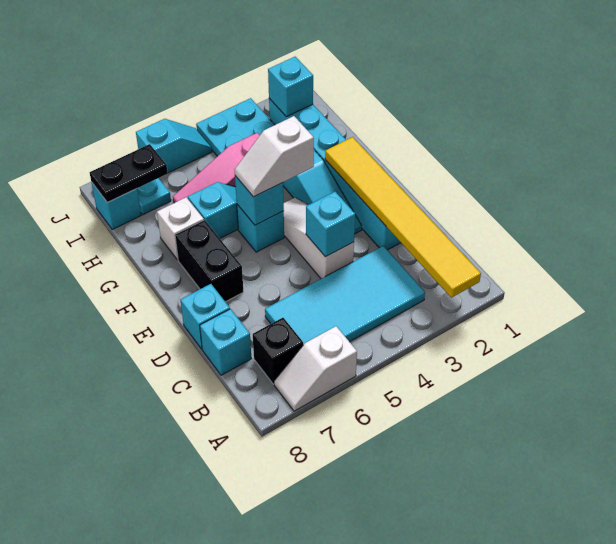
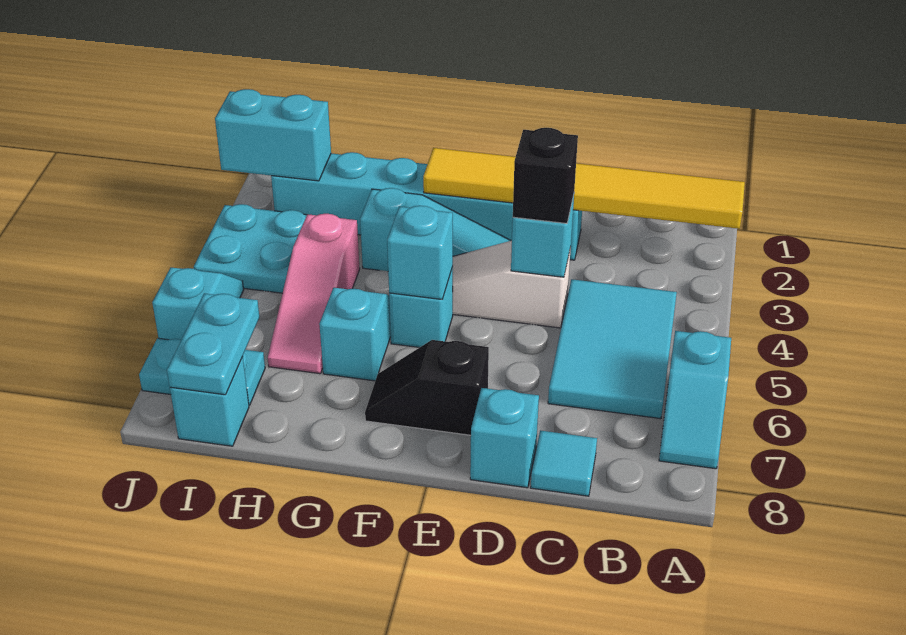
white 1x2 slope [274,326,357,411] -> cyan 1x2 slope [659,331,731,469]
cyan 2x4 tile [265,246,425,345] -> cyan 2x3 tile [548,279,677,419]
black 1x1 brick [253,318,303,384] -> black 1x1 brick moved to [513,128,578,223]
cyan 1x1 brick [200,309,251,375] -> cyan 1x1 tile [531,430,597,496]
black 1x2 brick [175,220,244,302] -> black 1x2 slope [365,340,489,435]
white 1x2 slope [235,116,314,197] -> none
white 1x1 brick [157,197,204,260] -> none
cyan 1x1 brick [268,57,313,117] -> cyan 1x2 brick [215,89,331,181]
black 1x2 plate [90,144,168,202] -> cyan 1x2 plate [167,293,259,395]

